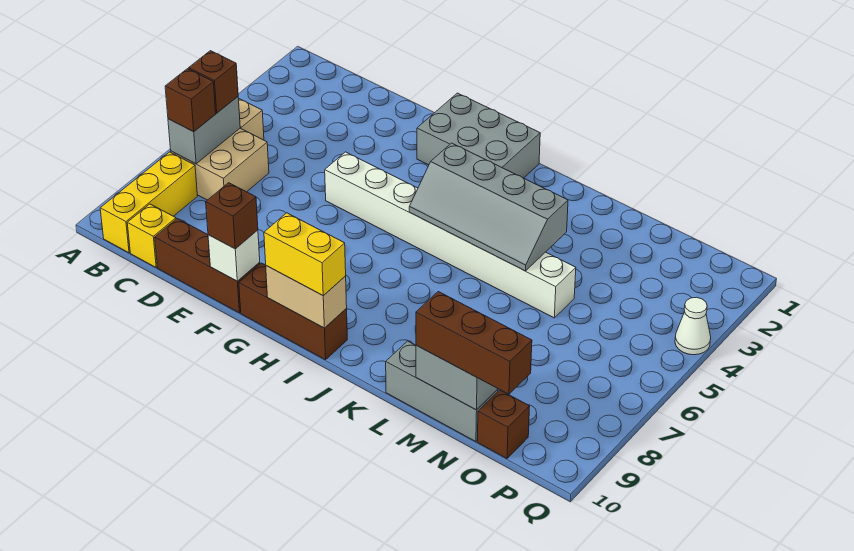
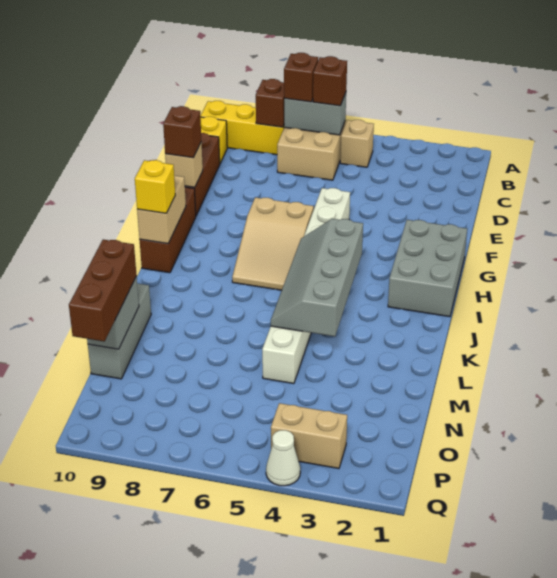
white 1x1 brick [208,230,260,281] -> tan 1x1 brick [165,142,203,187]
none -> tan 2x3 slope [232,197,314,290]
yellow 1x2 brick [264,213,346,296] -> yellow 1x1 brick [135,160,175,213]
brown 1x1 brick [477,390,530,458] -> brown 1x1 brick moved to [256,79,285,127]
none -> tan 1x2 brick [271,403,347,469]

